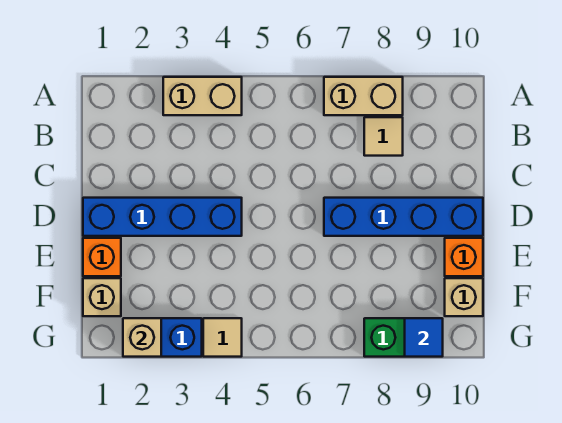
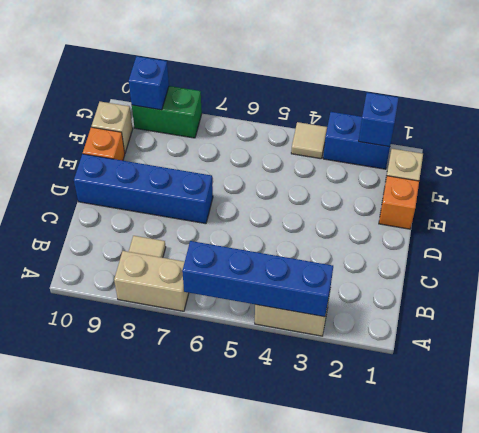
blue 1x4 brick [83,198,242,236] -> blue 1x4 brick moved to [182,241,333,317]
tan 1x1 brick [123,318,161,357] -> blue 1x1 brick [359,93,399,147]
blue 1x1 tile [405,318,443,357] -> blue 1x1 brick [129,56,169,110]

